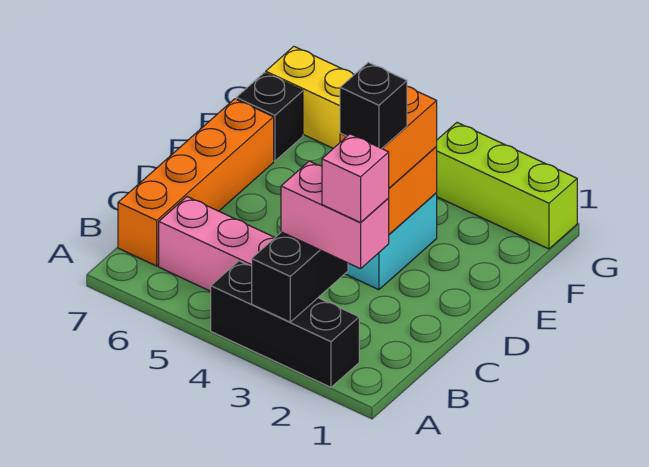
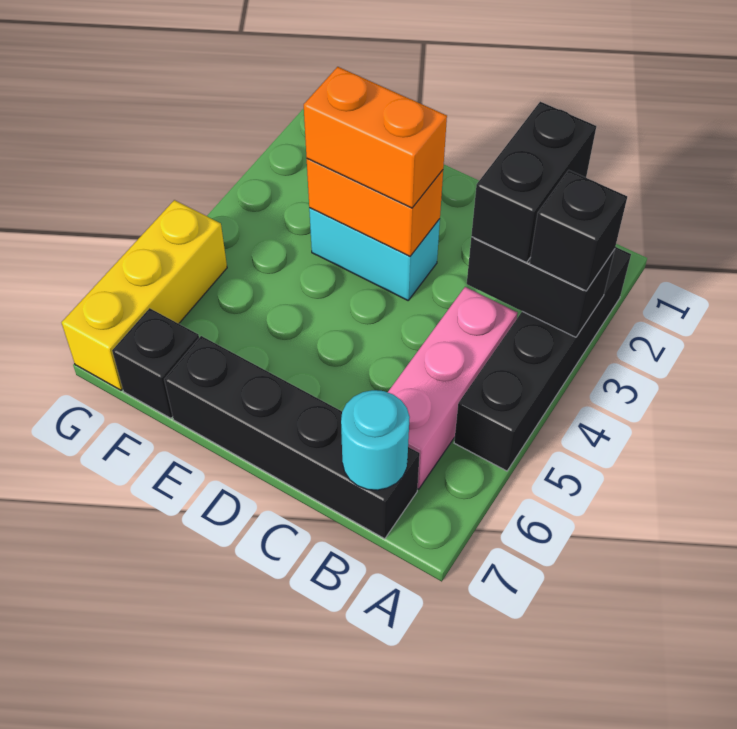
black 1x3 brick [211,261,359,387] -> black 1x4 brick [454,247,631,471]
pink 1x2 brick [281,161,389,269] -> black 1x2 brick [471,102,596,262]
pink 1x1 brick [322,134,389,222] -> none
orange 1x4 brick [118,99,274,266] -> black 1x4 brick [164,336,420,539]
none -> cyan 1x1 round brick [341,390,410,490]
black 1x1 brick [340,62,407,149] -> black 1x1 brick moved to [530,170,627,291]
lime 1x3 brick [436,123,577,249] -> none

